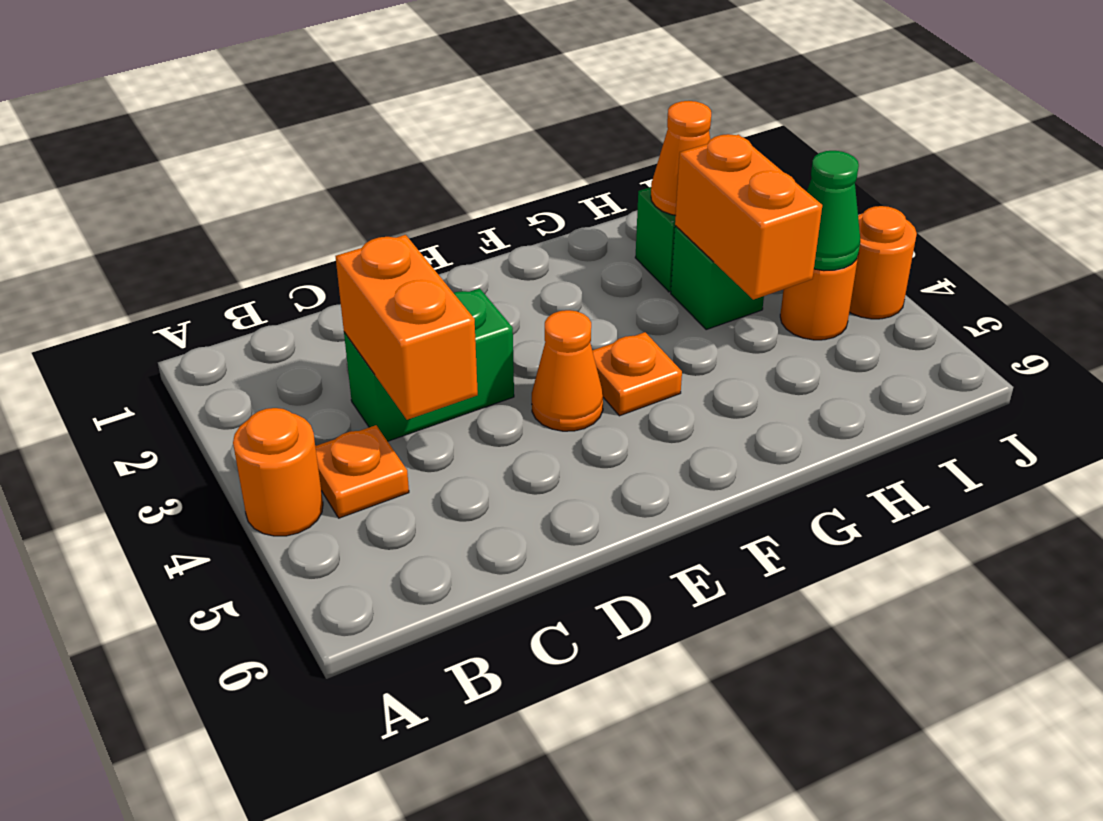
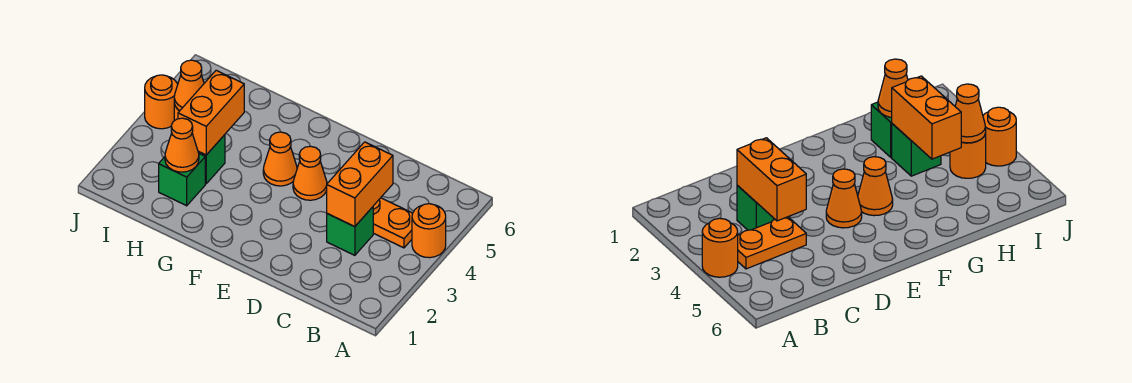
orange 1x1 plate [315,425,409,518] -> orange 1x2 plate [373,198,413,248]
green 1x2 brick [344,288,514,441] -> green 1x1 brick [327,207,373,255]
orange 1x1 plate [592,332,682,416] -> orange 1x1 cone [263,132,297,186]
green 1x1 cone [807,151,860,271] -> orange 1x1 cone [174,60,204,111]

